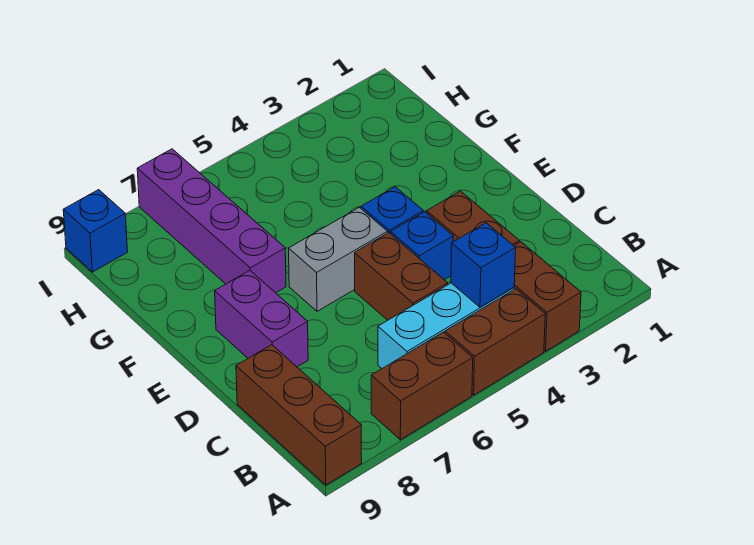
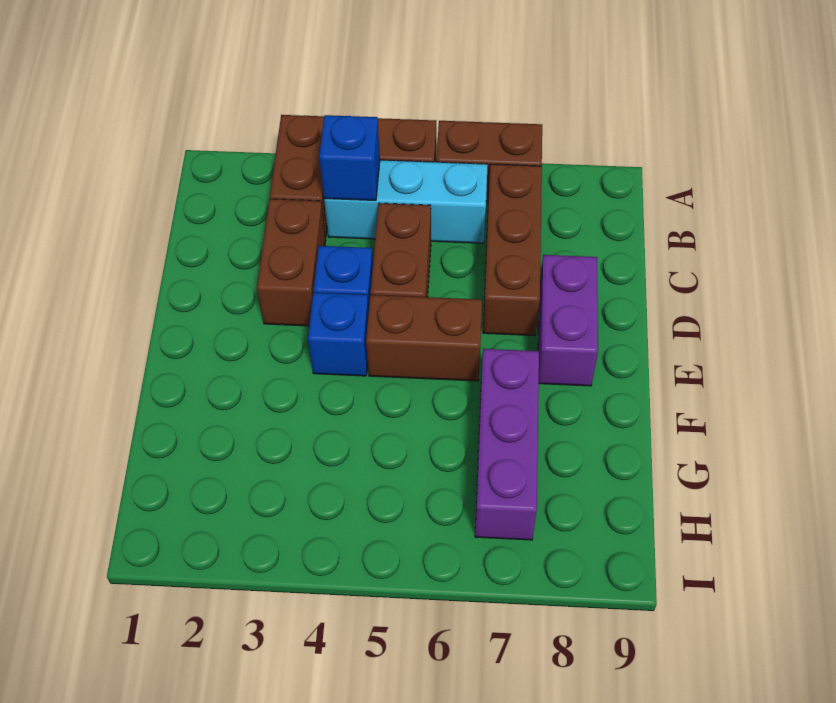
brown 1x3 brick [236,345,362,485] -> brown 1x3 brick moved to [483,164,542,336]
grey 1x2 brick [289,207,388,311] -> brown 1x2 brick [366,295,482,381]
purple 1x4 brick [137,149,286,293] -> purple 1x3 brick [475,349,539,540]
blue 1x1 brick [63,190,128,272] -> none

